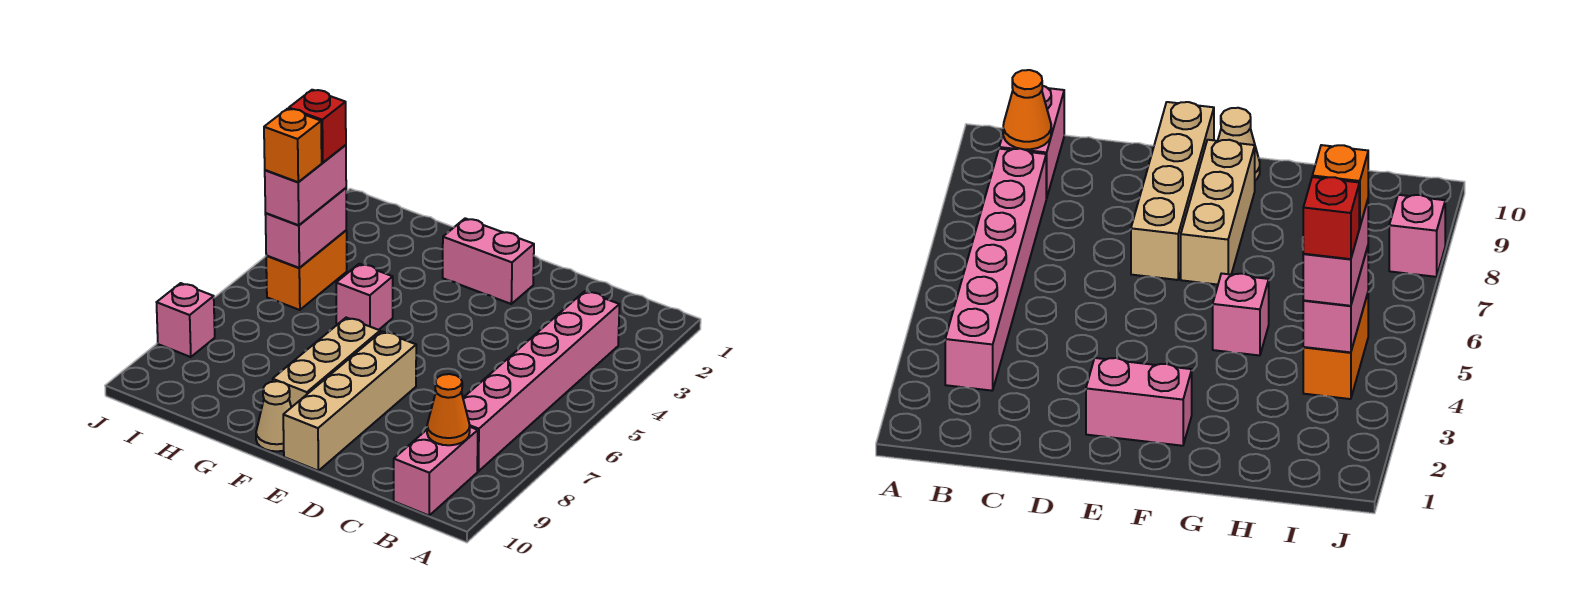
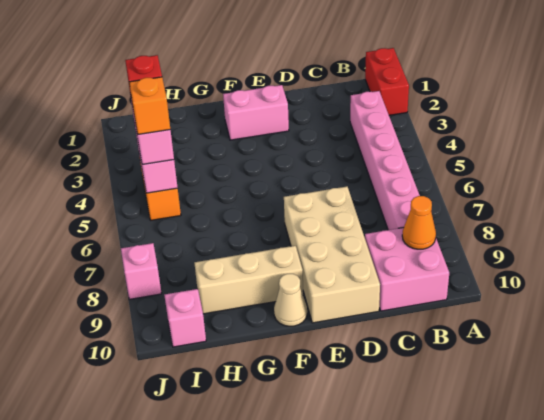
none -> red 1x2 brick [365,48,409,115]
pink 1x2 brick [394,427,478,516] -> pink 2x2 brick [365,228,449,311]
tan 1x4 brick [283,331,416,471] -> tan 2x4 brick [284,187,380,323]
tan 1x3 brick [273,318,380,407] -> tan 1x3 brick turned to [195,246,303,314]
pink 1x1 brick [336,264,393,330] -> pink 1x1 brick moved to [164,289,206,347]

